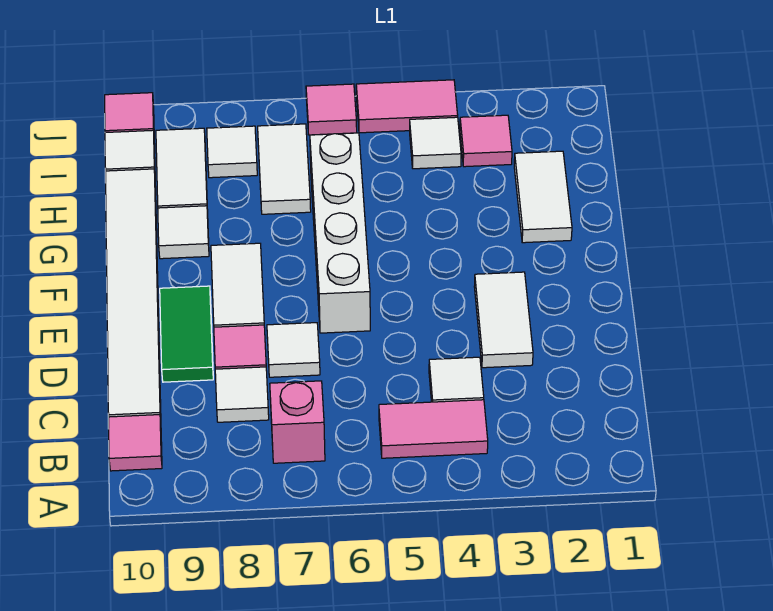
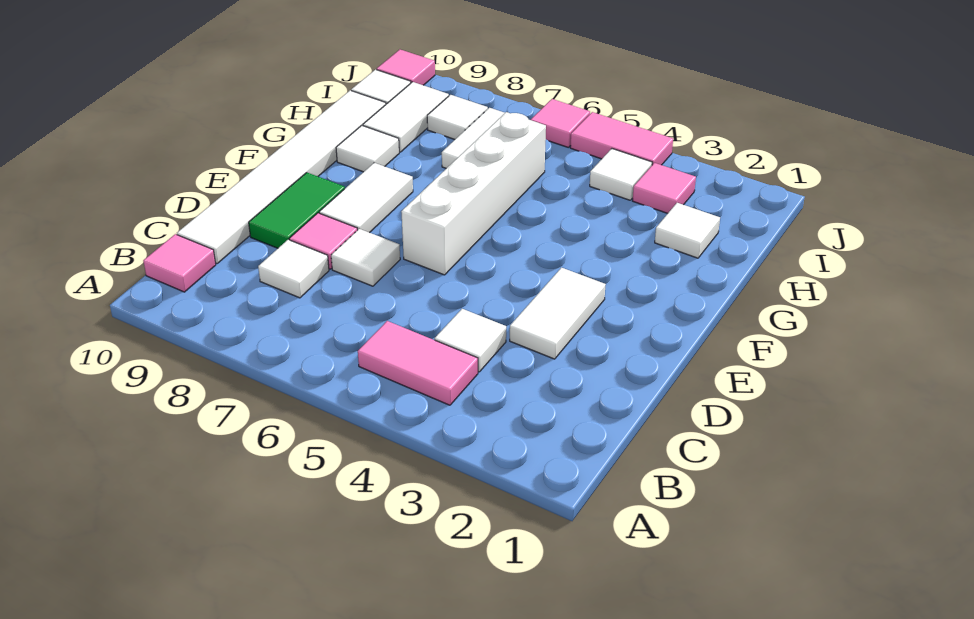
pink 1x1 brick [270,381,325,463] -> none
white 1x2 tile [514,151,572,243] -> white 1x1 tile [655,203,720,258]

